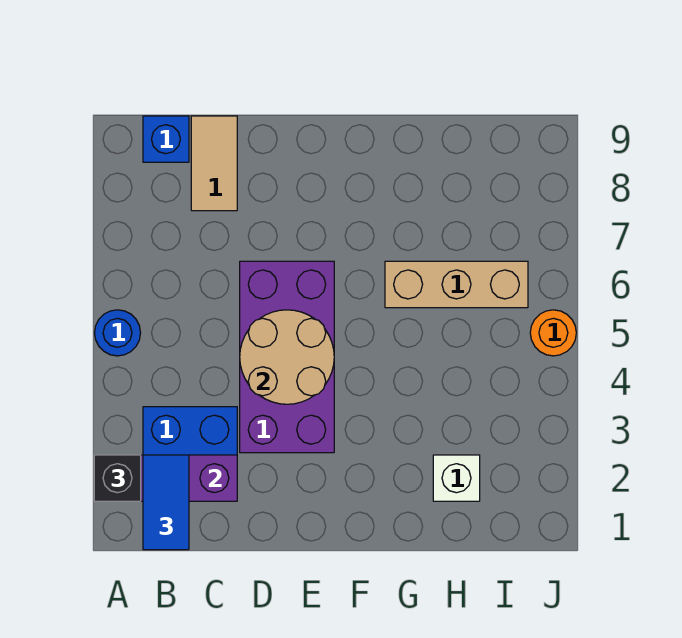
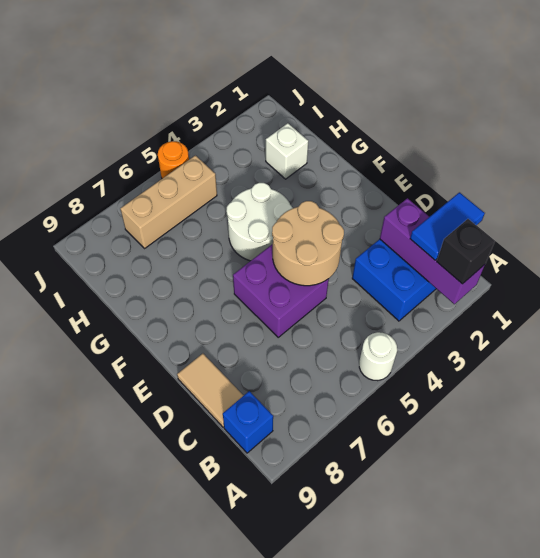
blue 1x1 round brick [95,310,141,356] -> white 1x1 round brick [359,332,397,381]
tan 1x2 tile [191,116,237,211] -> tan 1x2 tile turned to [177,354,244,427]
purple 2x4 brick [240,261,334,453] -> purple 2x2 brick [233,244,329,337]
none -> white 2x2 round brick [227,183,292,261]
tan 1x3 brick [385,261,528,308] -> tan 1x3 brick turned to [120,155,217,249]

